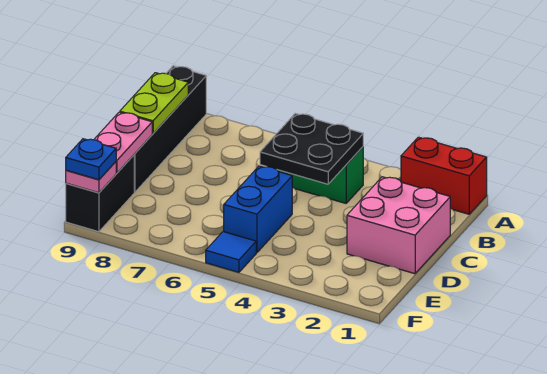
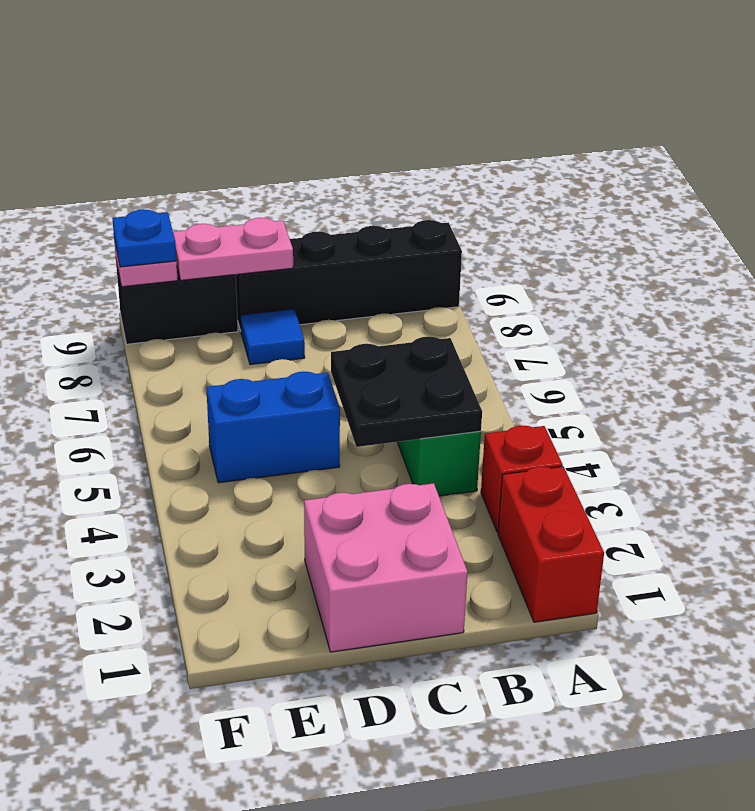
none -> red 1x1 brick [481,426,563,532]
lime 1x2 plate [120,73,188,133] -> none
blue 1x1 tile [206,232,256,272] -> blue 1x1 tile moved to [240,309,305,365]

